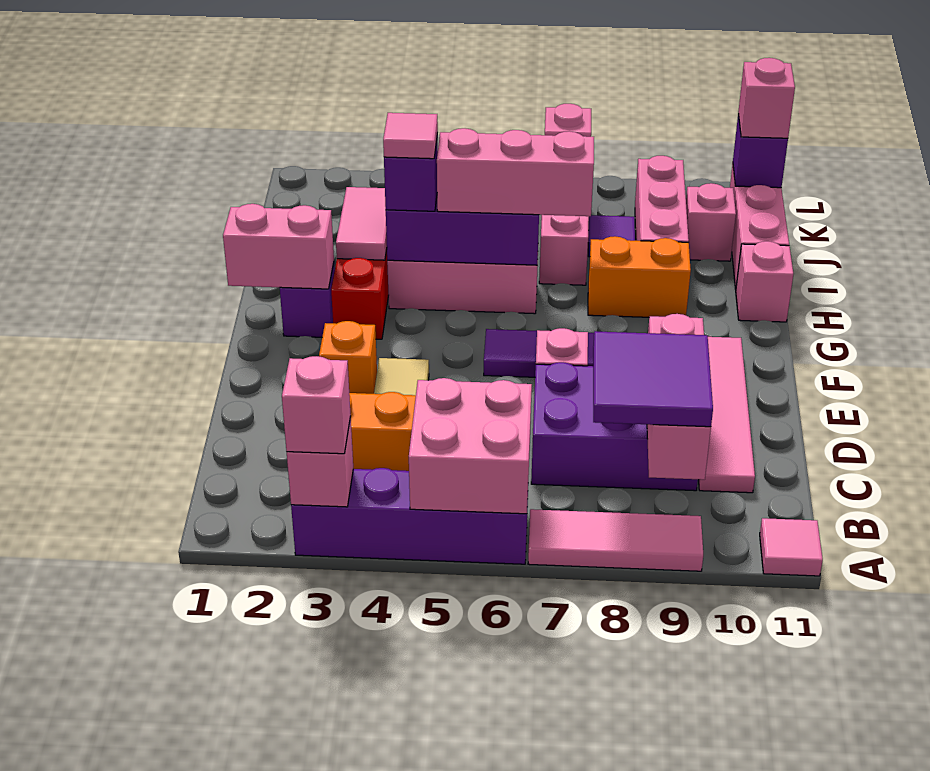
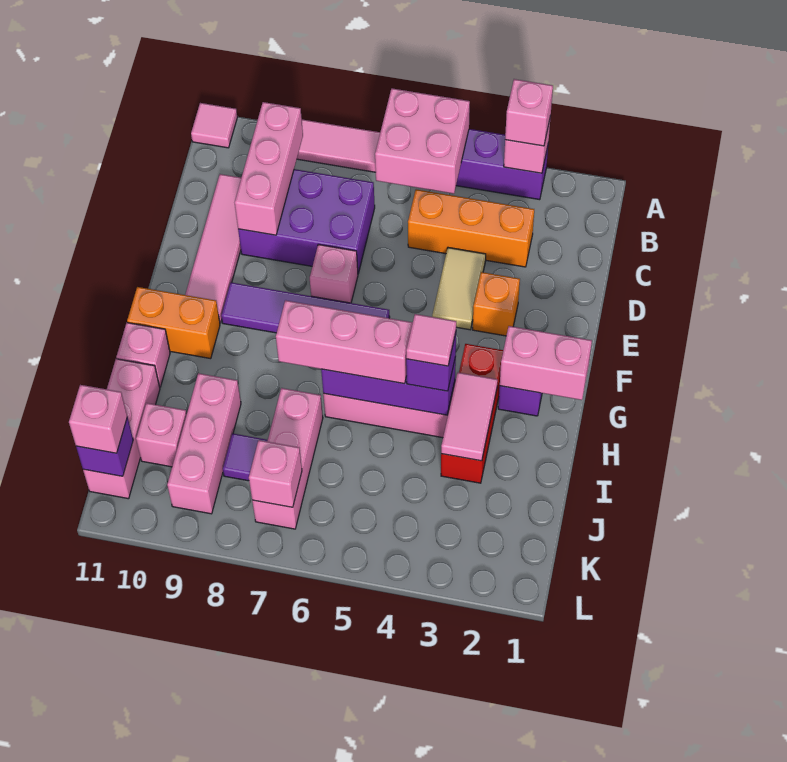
purple 2x2 tile [593,331,713,427] -> none
orange 1x2 brick [588,236,691,317] -> orange 1x2 brick moved to [127,287,220,359]

